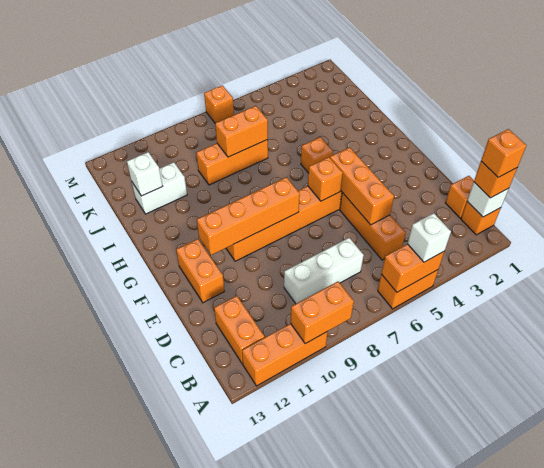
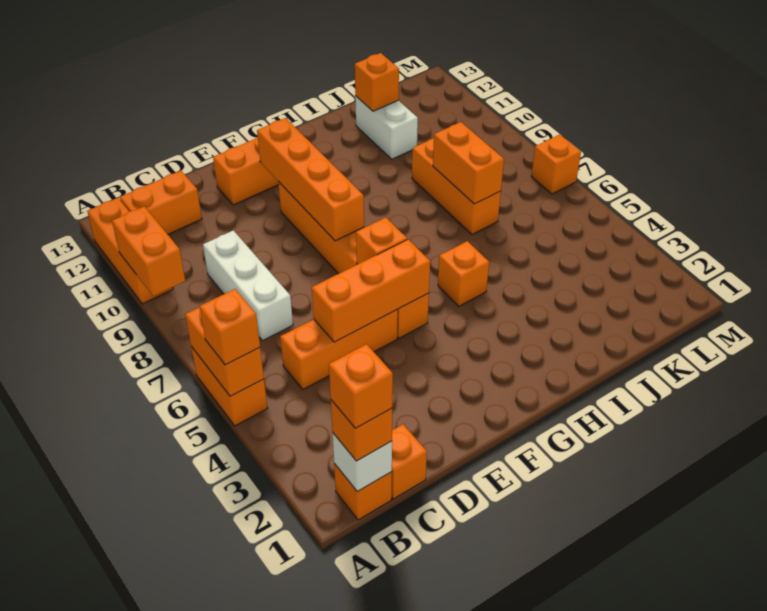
white 1x1 brick [408,213,451,262] -> orange 1x1 brick [200,289,260,365]
white 1x1 brick [127,152,163,196] -> orange 1x1 brick [355,53,399,111]

